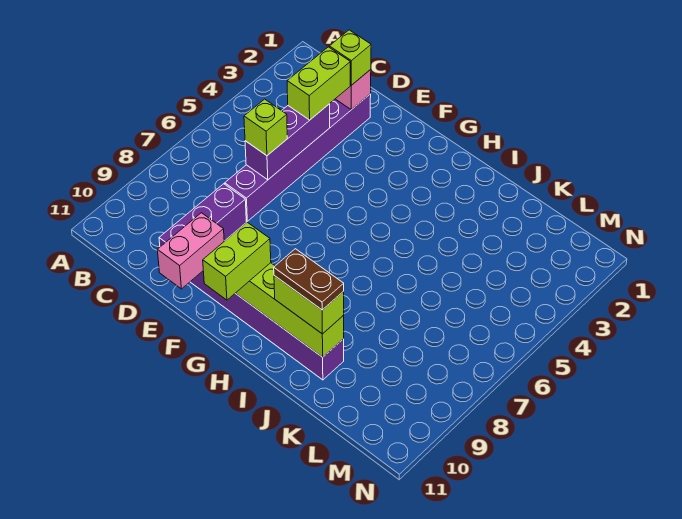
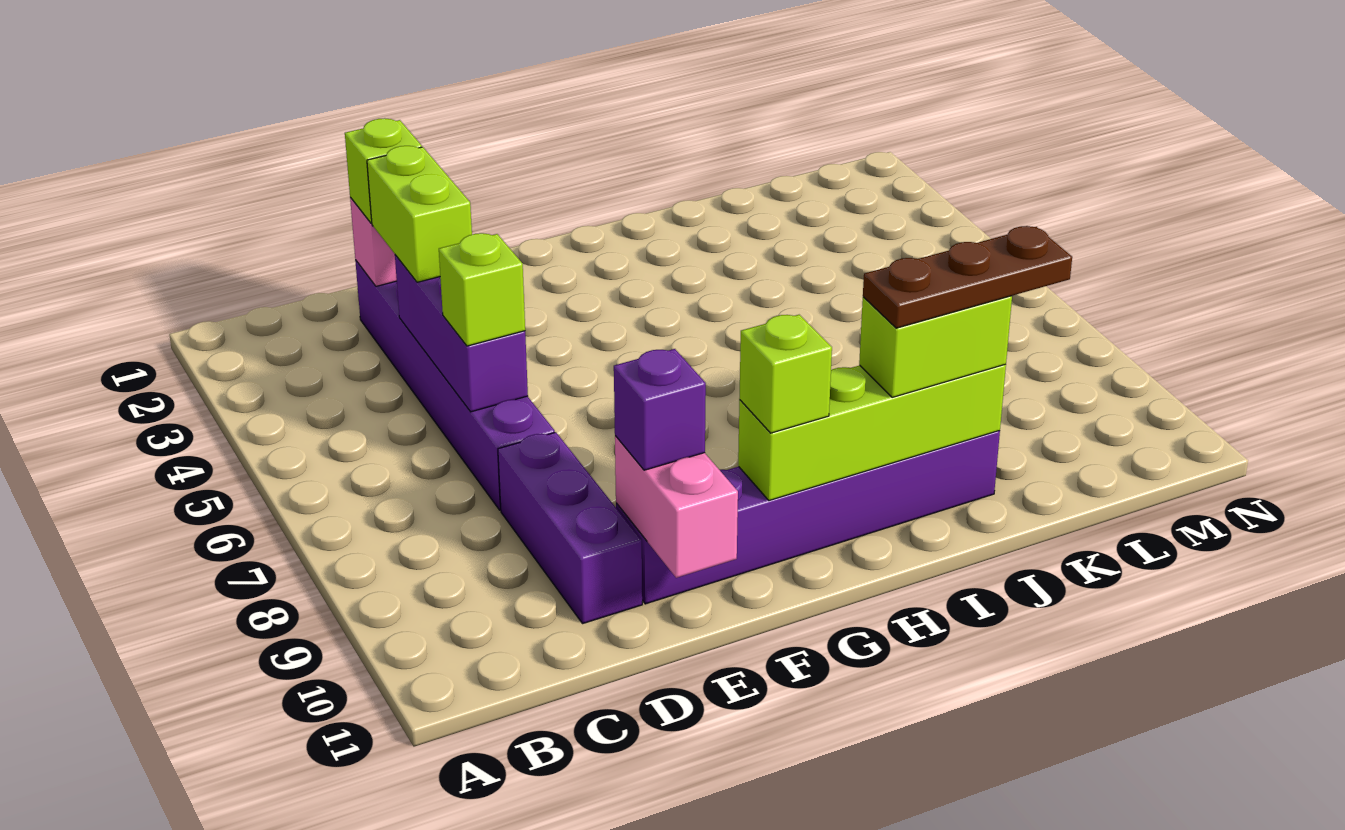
none -> purple 1x1 brick [614,349,706,470]
lime 1x2 brick [203,222,271,300] -> lime 1x1 brick [739,315,832,433]
brown 1x2 plate [274,249,344,310] -> brown 1x3 plate [863,226,1072,328]

